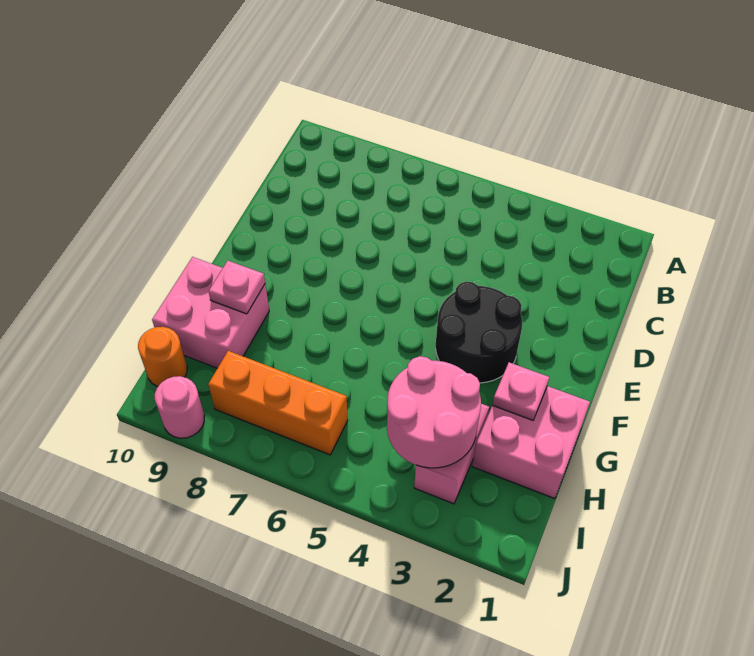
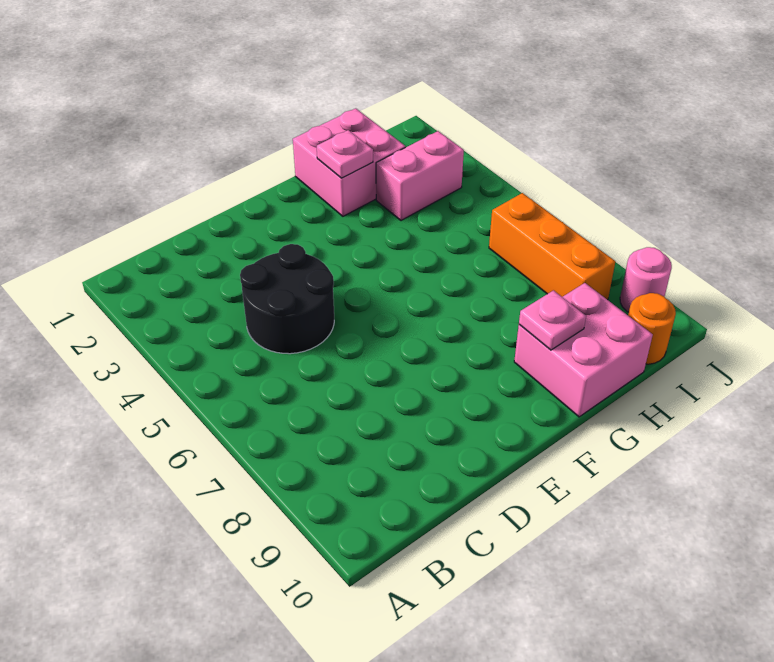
black 2x2 round brick [436,282,522,383] -> black 2x2 round brick moved to [240,244,334,354]
pink 2x2 round brick [387,356,481,468] -> none

